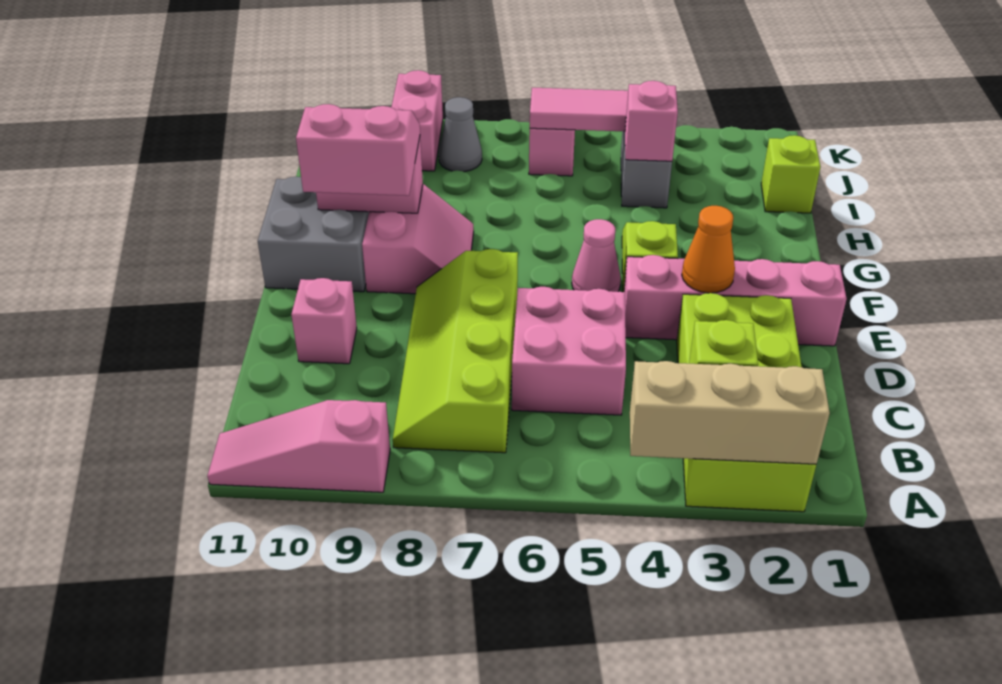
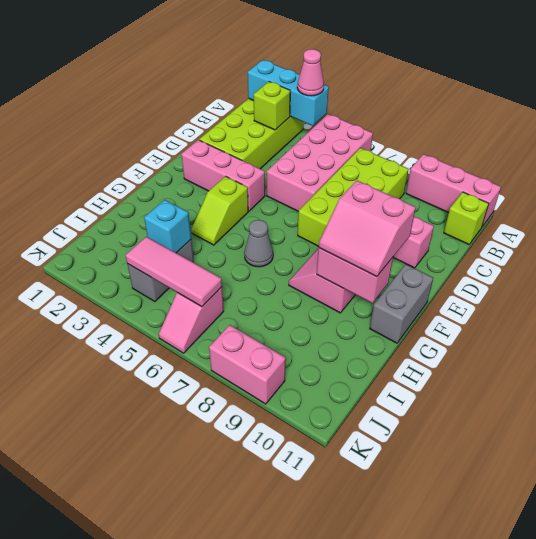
tan 1x3 brick [630,361,830,464] -> cyan 1x3 brick [248,60,329,126]
pink 1x3 slope [207,400,390,492] -> pink 1x3 brick [406,154,501,227]
lime 2x4 slope [393,249,518,453] -> lime 2x4 brick [298,148,409,246]
pink 2x2 brick [512,287,626,415] -> pink 2x4 brick [267,114,373,212]
pink 1x4 brick [624,255,847,346] -> pink 1x3 brick [181,140,265,211]
orange 1x1 cone [682,206,735,293] -> none
pink 1x1 cone [572,219,621,292] -> pink 1x1 cone moved to [297,49,324,96]
grey 2x2 brick [258,177,369,292] -> grey 1x2 brick [370,264,433,343]
lime 1x1 brick [761,135,820,213] -> lime 1x1 brick moved to [444,192,489,245]
pink 1x1 brick [625,81,678,161] -> cyan 1x1 brick [144,200,191,253]
grey 1x1 cone [439,97,482,172] -> grey 1x1 cone moved to [244,220,273,267]
pink 1x2 brick [391,70,443,171] -> pink 1x2 brick turned to [209,325,286,404]

